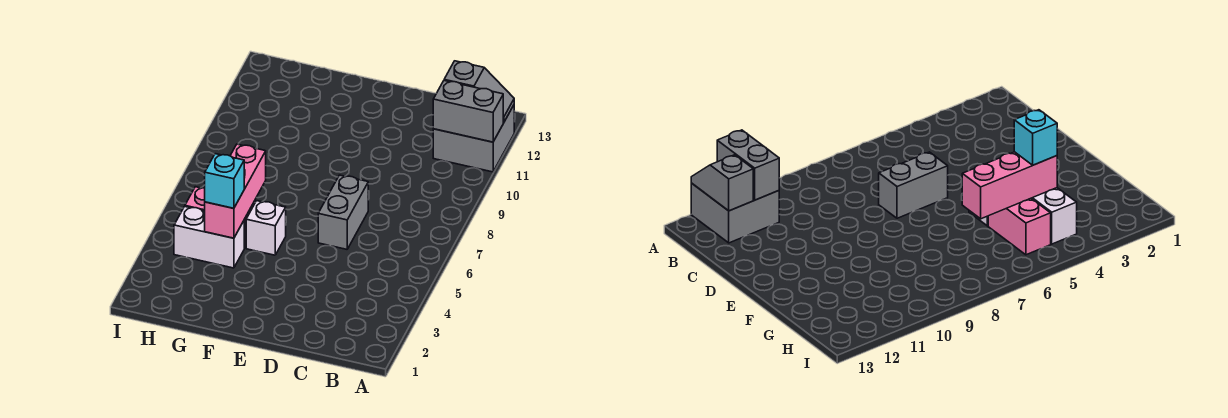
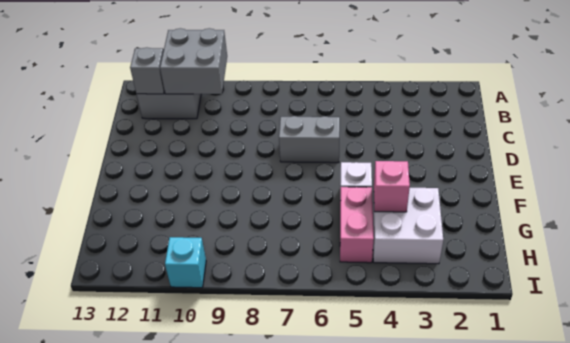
grey 1x2 brick [433,81,503,142] -> grey 2x2 brick [160,28,227,94]
white 1x2 brick [174,206,244,268] -> white 2x2 brick [373,188,443,264]
pink 1x3 brick [205,144,266,238] -> pink 1x1 brick [374,161,410,212]
cyan 1x1 brick [205,154,244,208] -> cyan 1x1 brick moved to [165,237,206,288]

